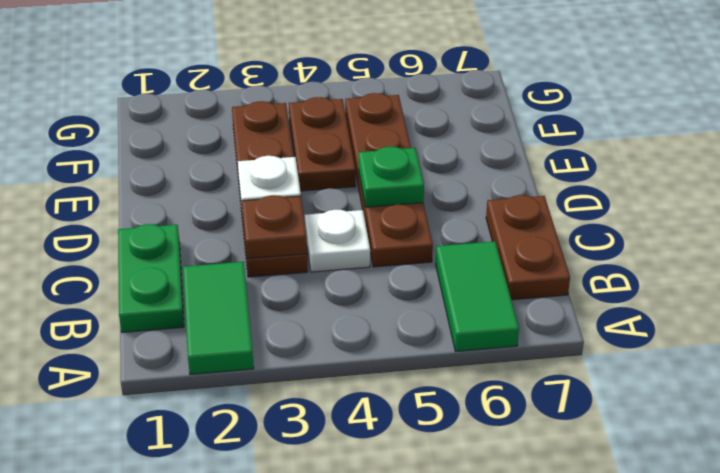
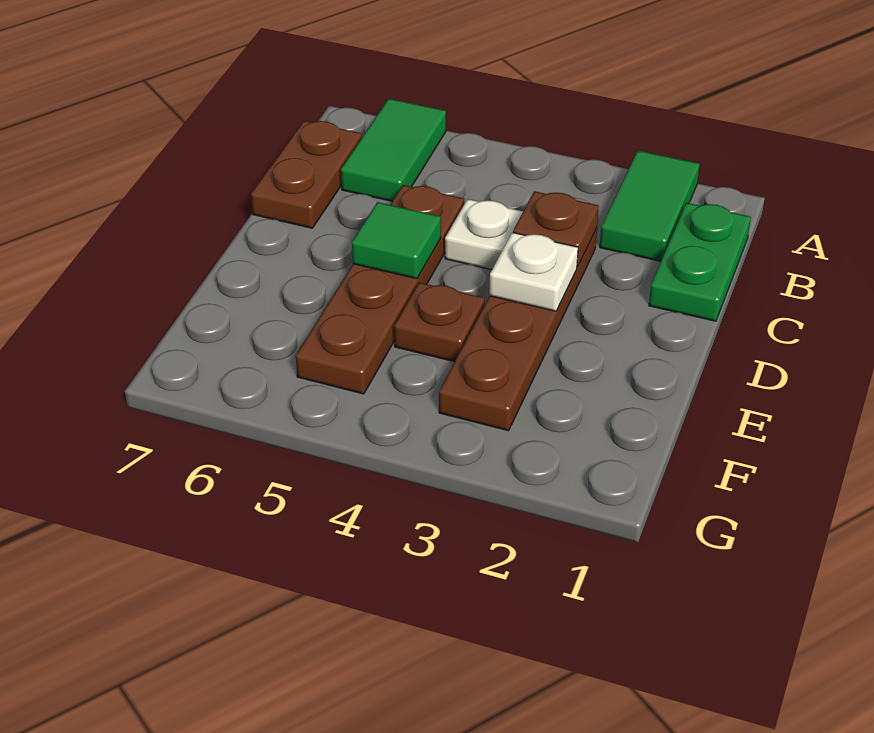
green 1x1 plate [359,147,424,207] -> green 1x1 tile [352,202,441,279]
brown 1x2 plate [289,97,356,191] -> brown 1x1 plate [394,282,485,362]

